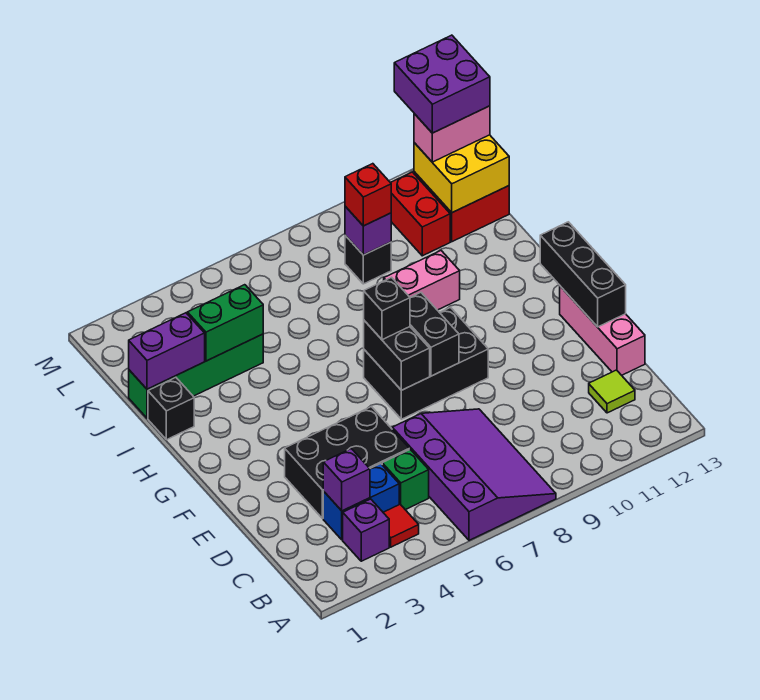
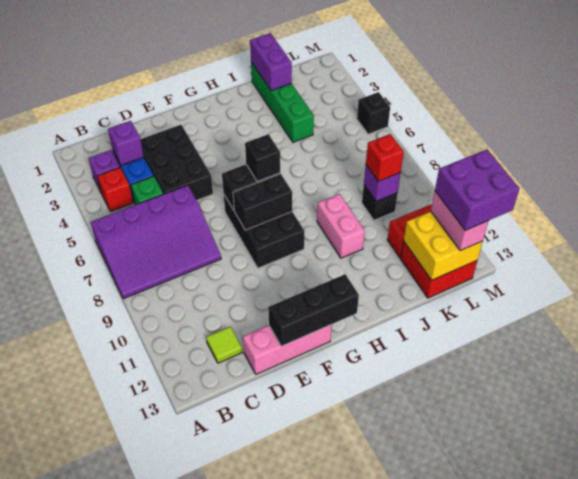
red 1x1 tile [383,504,419,547] -> red 1x1 brick [97,167,133,212]
black 1x1 brick [148,377,194,440] -> black 1x1 brick moved to [357,92,390,134]
green 1x2 brick [187,285,263,361] -> none

